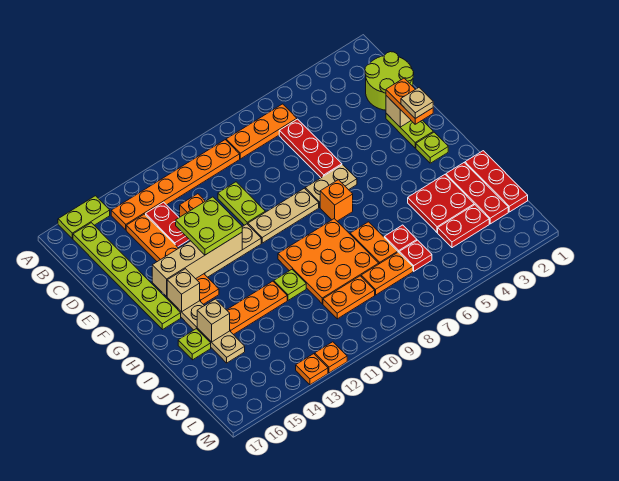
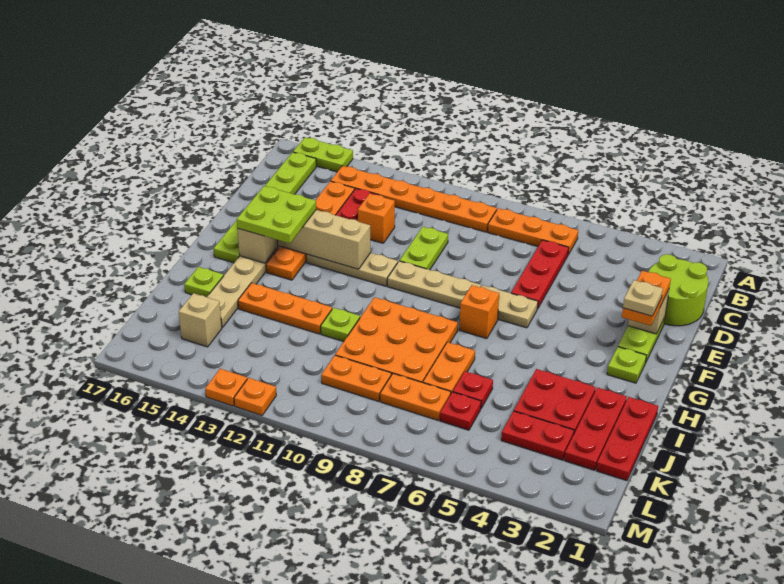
lime 2x2 plate [176,197,242,255] -> lime 2x2 plate moved to [237,186,316,243]
tan 1x1 brick [197,299,230,342] -> tan 1x1 brick moved to [179,293,222,347]

